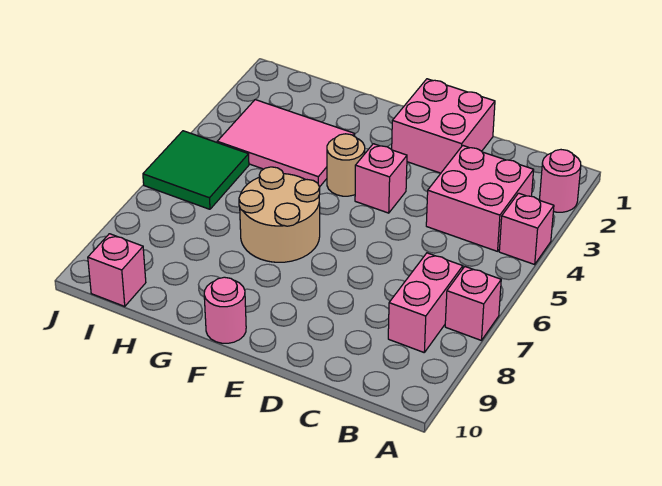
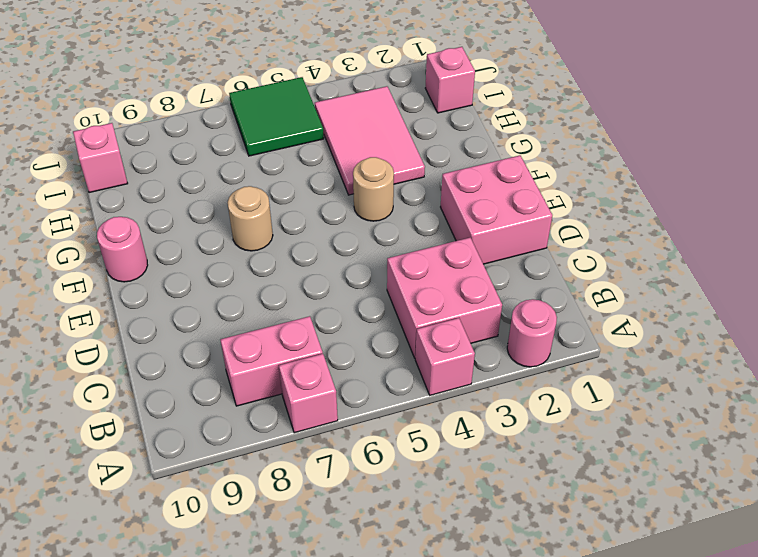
pink 1x1 brick [355,144,407,213] -> pink 1x1 brick moved to [425,47,475,113]
tan 2x2 round brick [239,167,320,262] -> tan 1x1 round brick [228,186,273,251]

